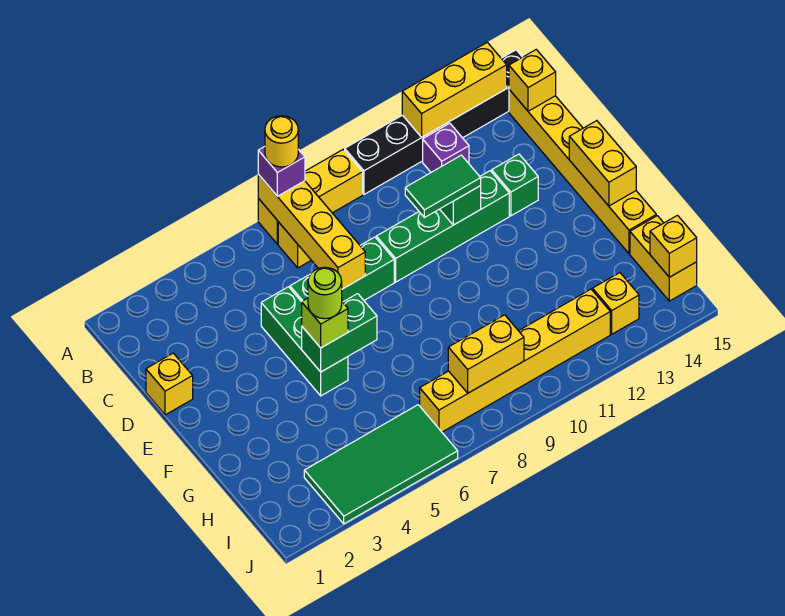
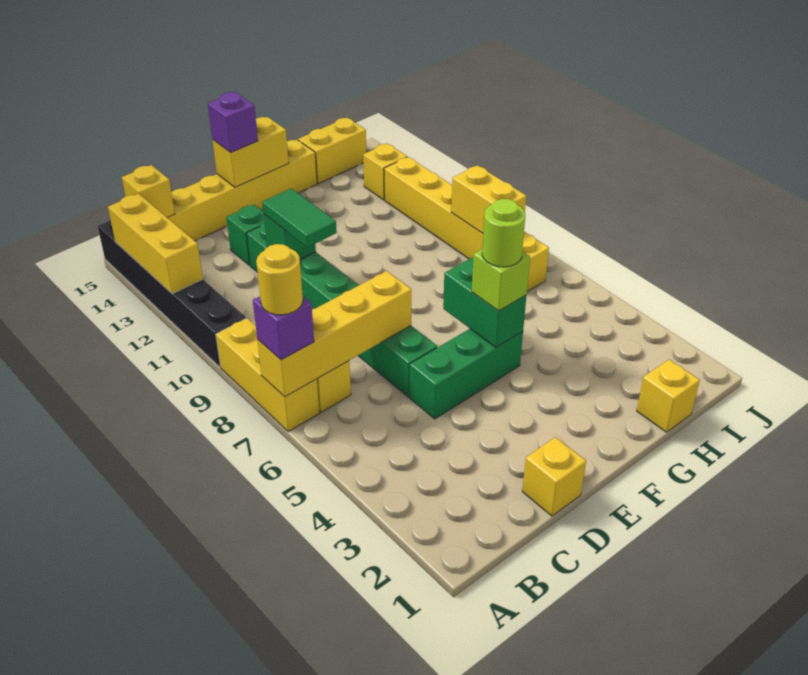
purple 1x1 brick [423,123,469,172] -> purple 1x1 brick moved to [208,92,258,153]
green 2x4 tile [304,405,458,524] -> none
yellow 1x1 brick [650,215,697,277] -> yellow 1x1 brick moved to [637,360,700,432]

